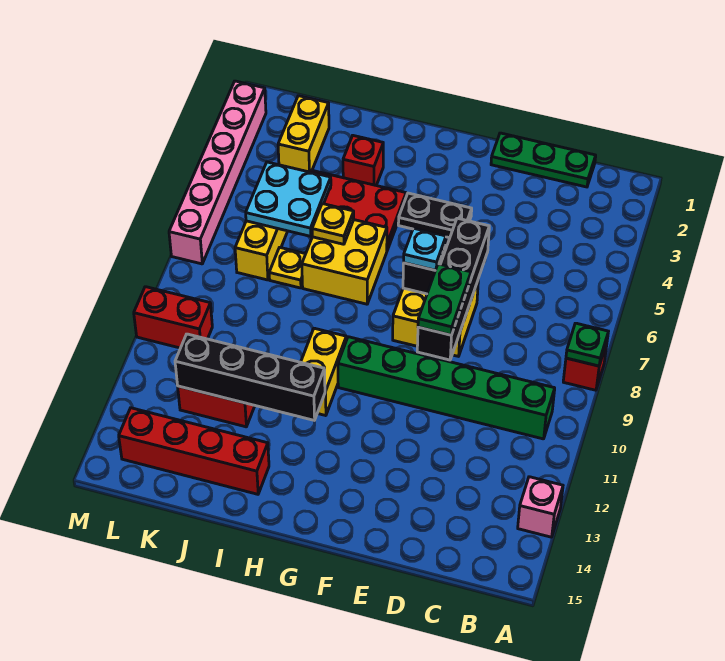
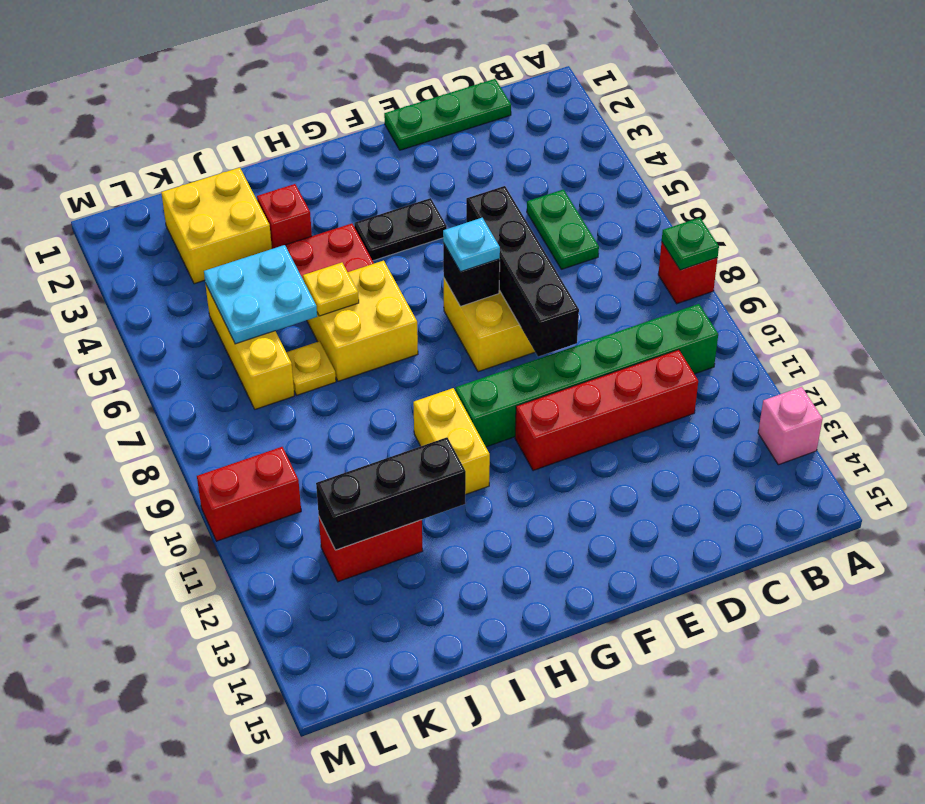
green 1x2 plate [418,264,471,335] -> green 1x2 plate moved to [527,189,599,269]
black 1x4 brick [175,334,325,420] -> black 1x3 brick [316,437,466,550]
red 1x4 brick [119,408,269,494] -> red 1x4 brick moved to [515,350,698,471]
yellow 1x2 brick [278,96,329,172] -> yellow 2x2 brick [161,168,272,284]
pink 1x6 brick [169,81,266,264] -> none

